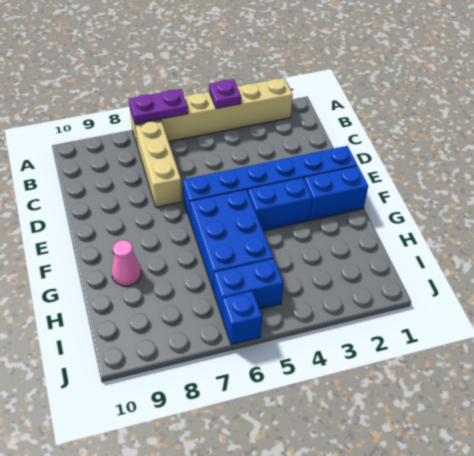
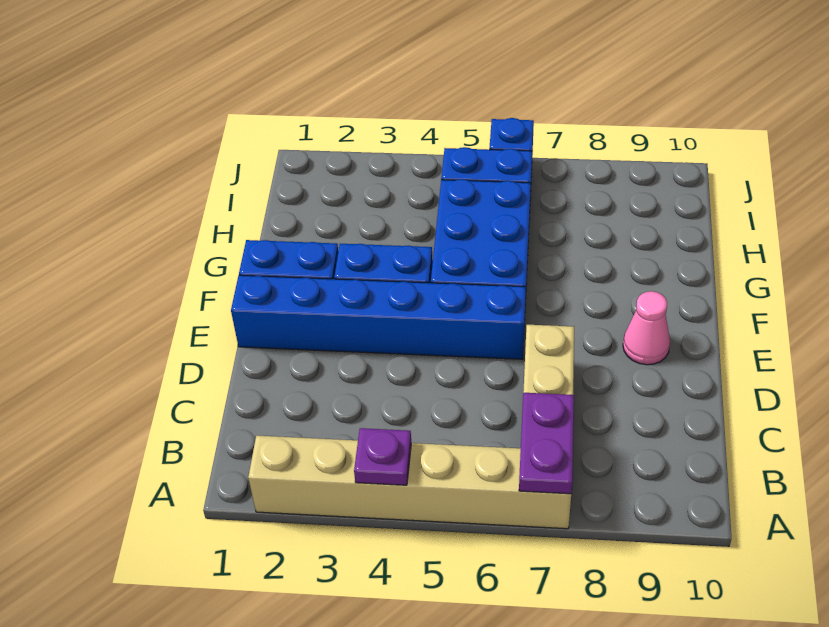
purple 1x2 plate [129,89,188,124] -> purple 1x2 plate turned to [519,393,574,494]
pink 1x1 cone [112,240,141,286] -> pink 1x1 cone moved to [623,291,670,365]

